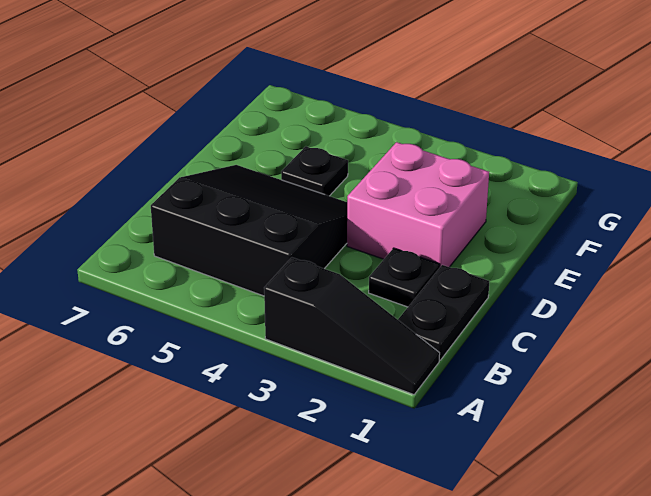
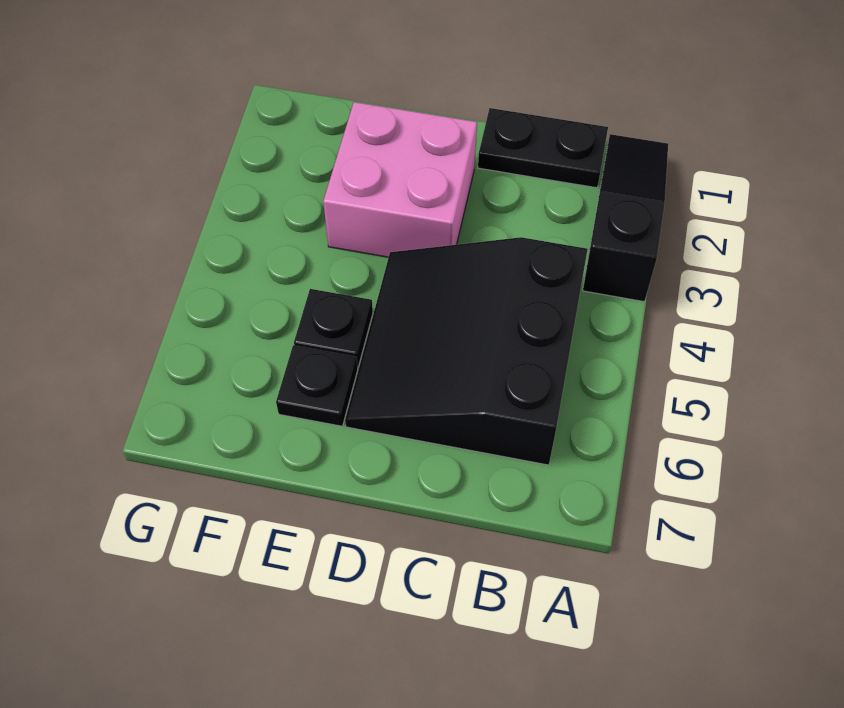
black 1x1 plate [369,248,440,307] -> black 1x1 plate moved to [276,345,358,426]

